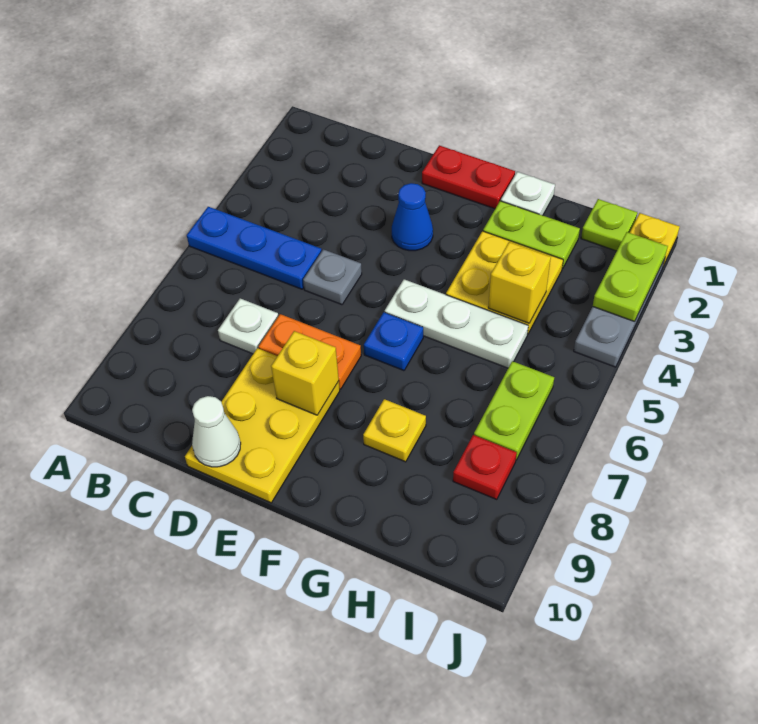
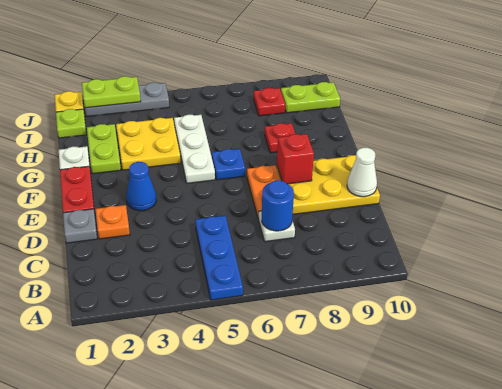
none -> blue 1x1 round brick [262,180,294,231]
none -> orange 1x1 plate [95,205,130,239]
grey 1x1 plate [303,249,362,305] -> grey 1x1 plate moved to [63,209,97,243]
yellow 1x1 brick [271,331,339,415] -> red 1x1 brick [277,134,314,184]
yellow 1x1 plate [363,399,426,462] -> red 1x1 plate [265,123,295,153]
yellow 1x1 brick [488,242,551,323] -> none
lime 1x2 plate [474,361,554,460] -> lime 1x2 plate moved to [281,82,340,113]

